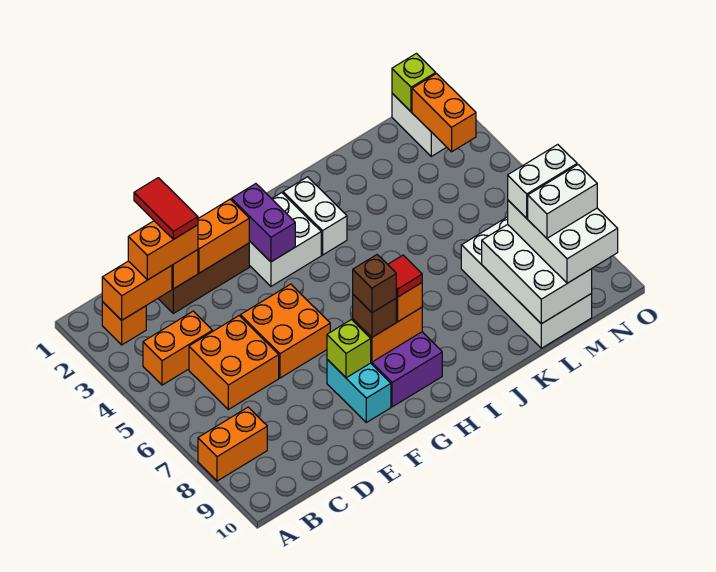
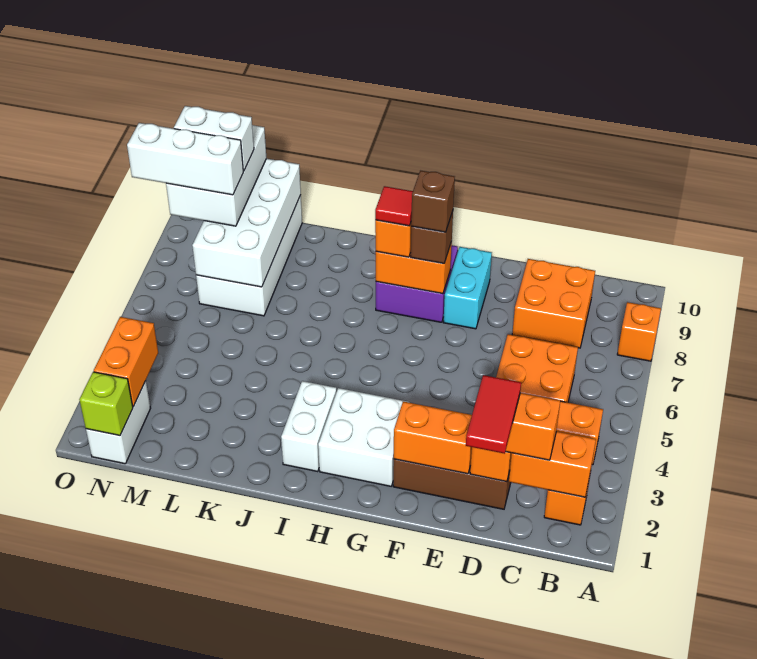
orange 1x2 brick [198,407,267,481] -> orange 1x1 brick [617,302,661,361]
orange 2x2 brick [240,284,330,378] -> orange 2x2 brick moved to [512,259,595,348]
lime 1x1 brick [327,320,371,378] -> none
purple 1x2 brick [231,184,295,262] -> none
white 2x3 brick [482,224,592,324] -> white 2x4 brick [192,159,301,287]
white 1x2 brick [508,145,577,218] -> white 1x3 brick [127,123,243,195]

